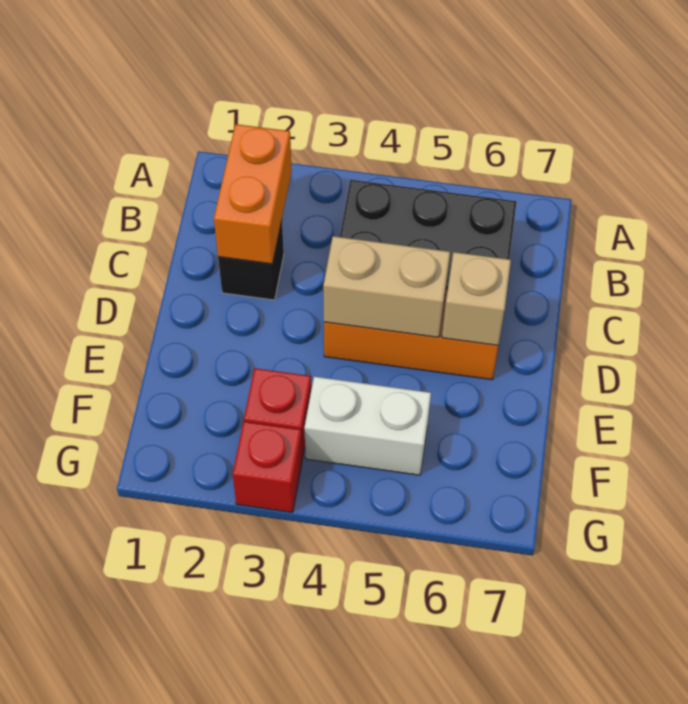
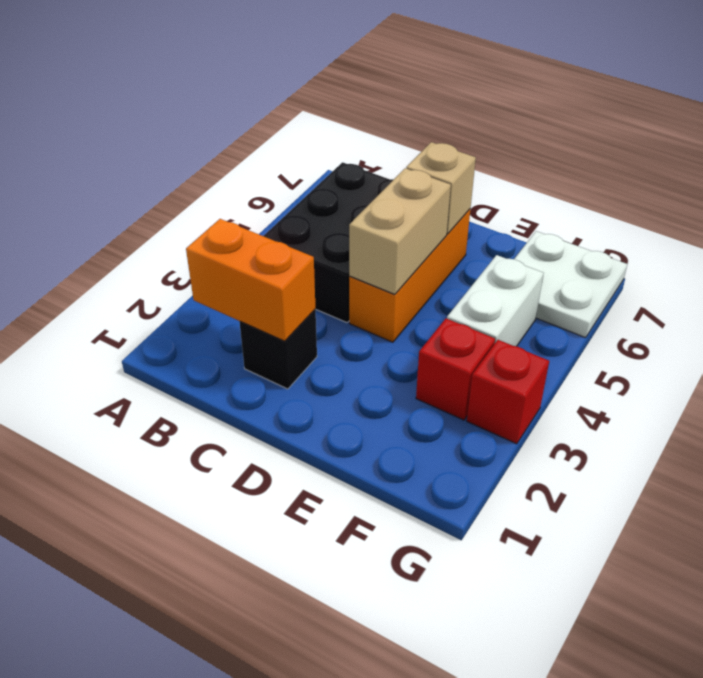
none -> white 2x2 plate [515,231,627,338]

